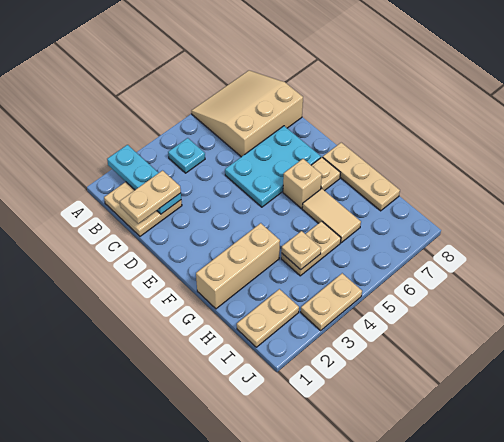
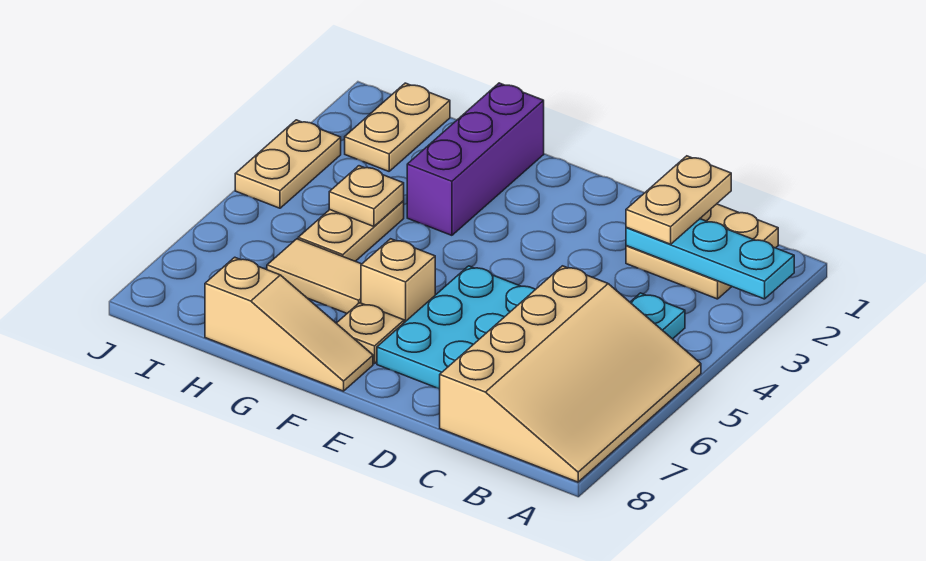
tan 3x3 slope [191,70,303,157] -> tan 3x4 slope [440,266,701,482]
tan 1x3 plate [323,143,400,211] -> tan 1x3 slope [205,257,373,391]
tan 1x3 brick [196,223,280,309] -> purple 1x3 brick [407,83,544,235]

